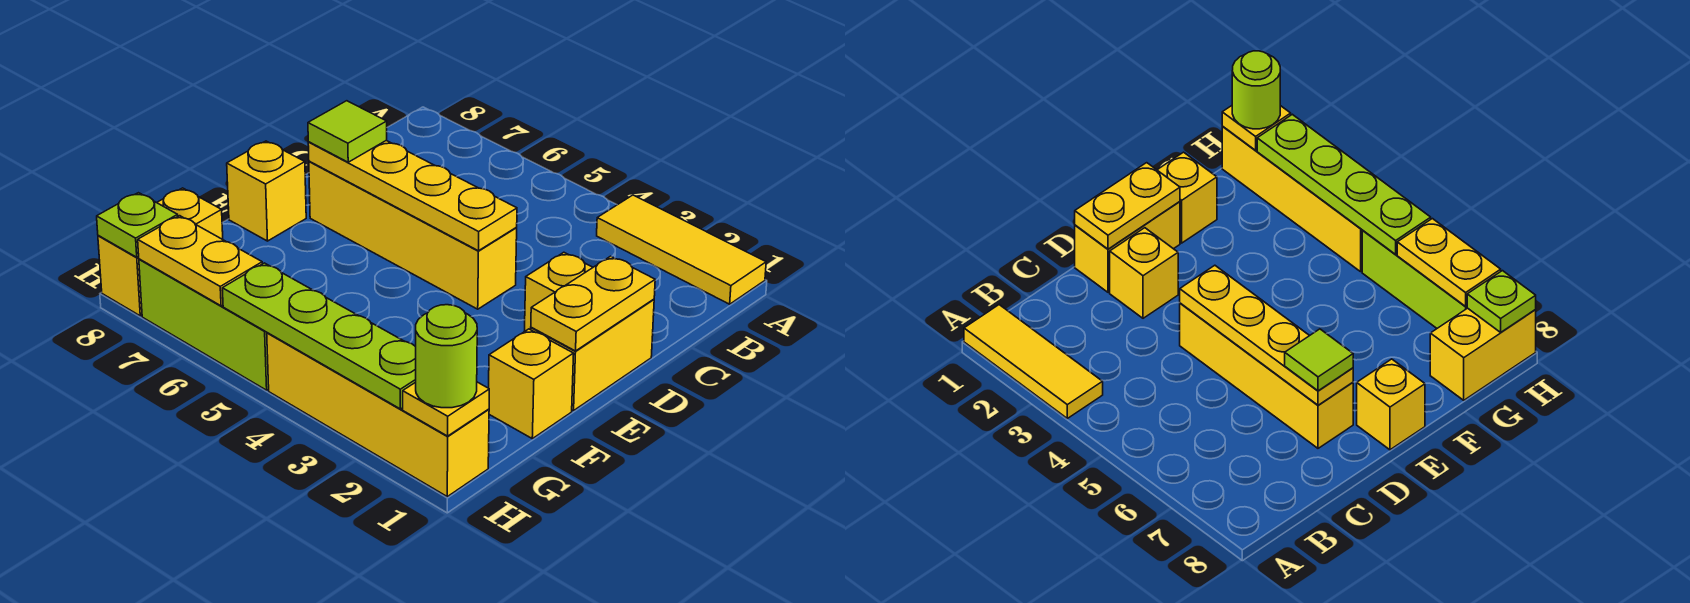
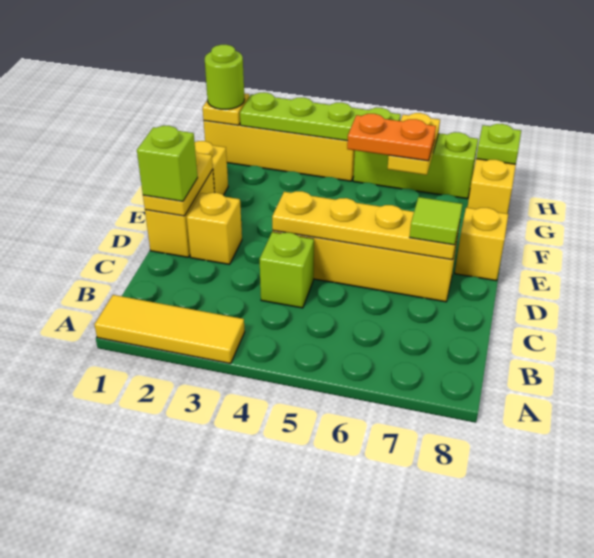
none -> lime 1x1 brick [260,232,314,308]
none -> lime 1x1 brick [137,126,198,201]
none -> orange 1x2 plate [347,114,436,161]
yellow 1x2 plate [138,216,262,306] -> yellow 1x2 plate turned to [388,113,440,175]

